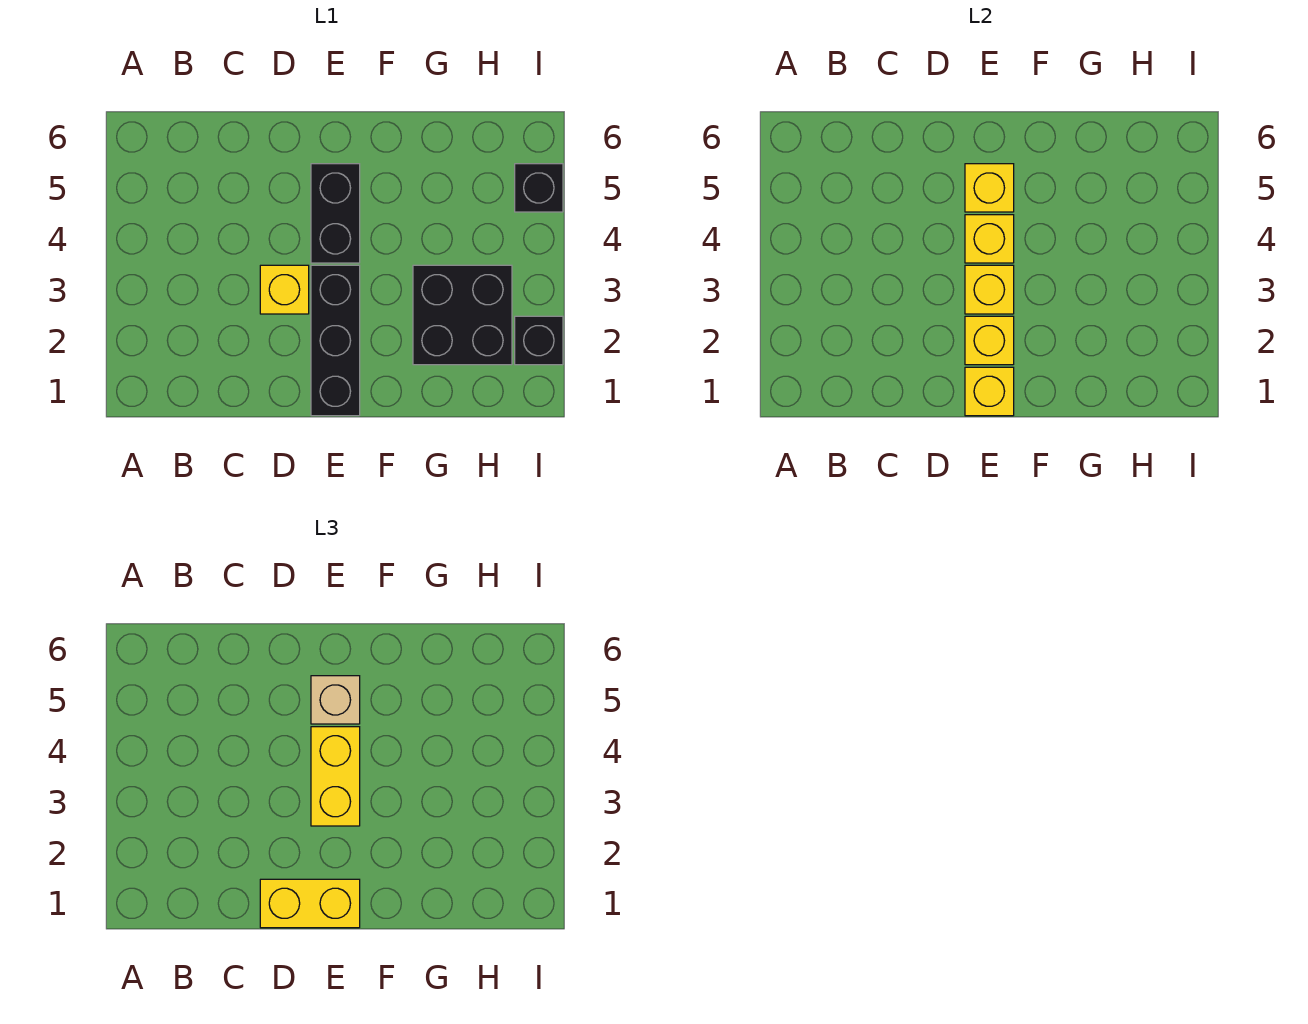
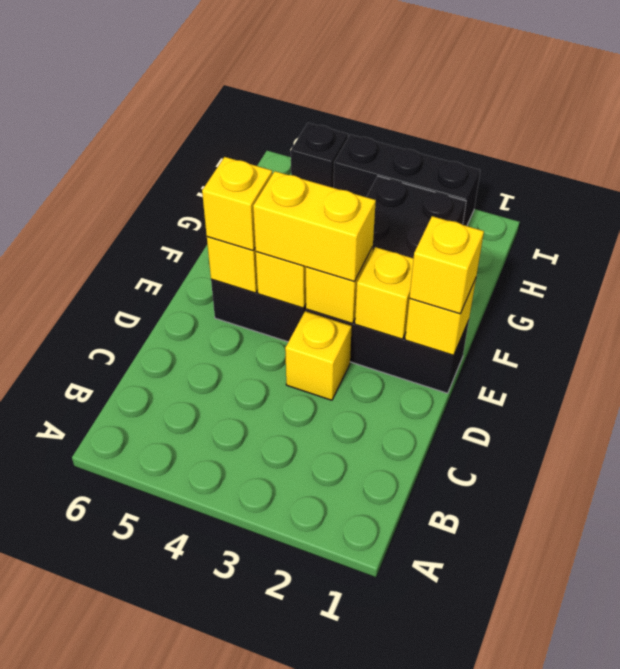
yellow 1x2 brick [260,879,360,928] -> yellow 1x1 brick [409,216,484,314]
tan 1x1 brick [311,676,360,724] -> yellow 1x1 brick [202,157,272,250]
black 1x1 brick [515,316,563,365] -> black 1x3 brick [334,134,480,226]

